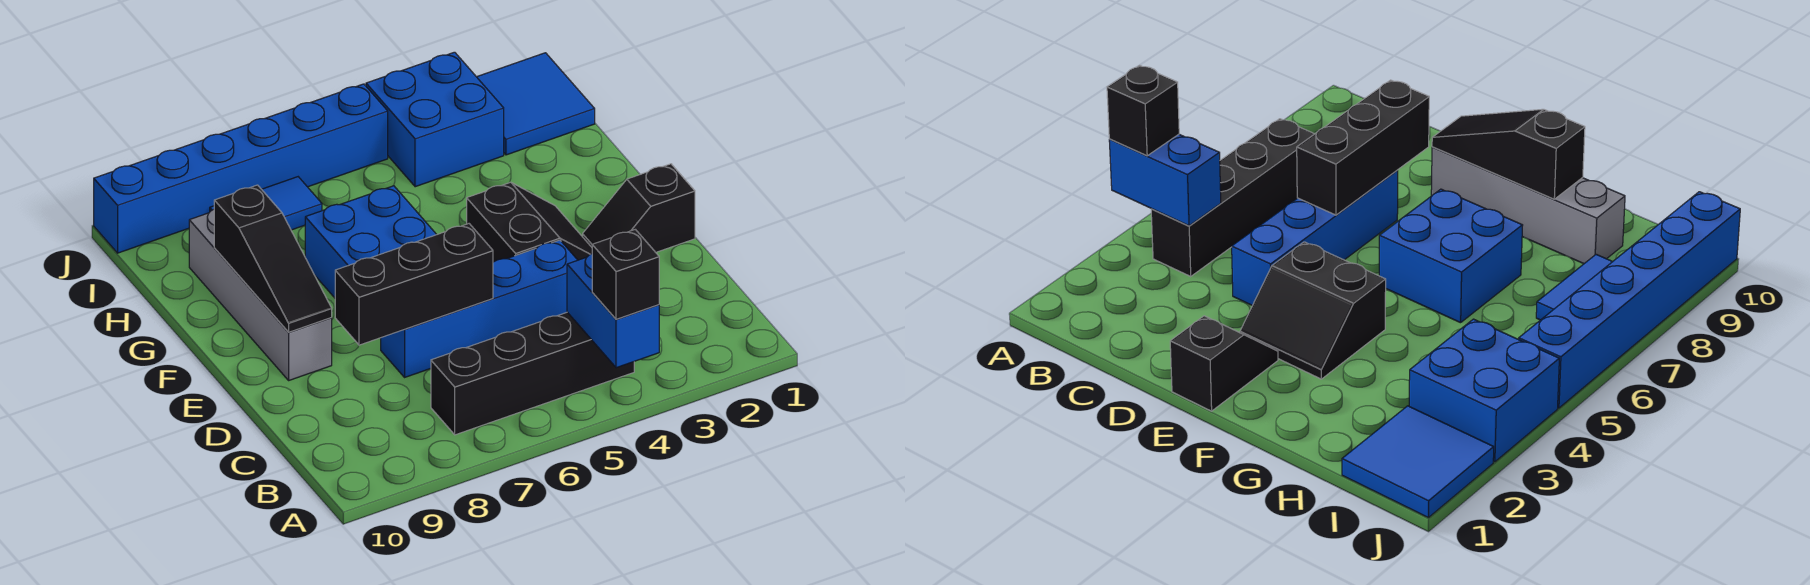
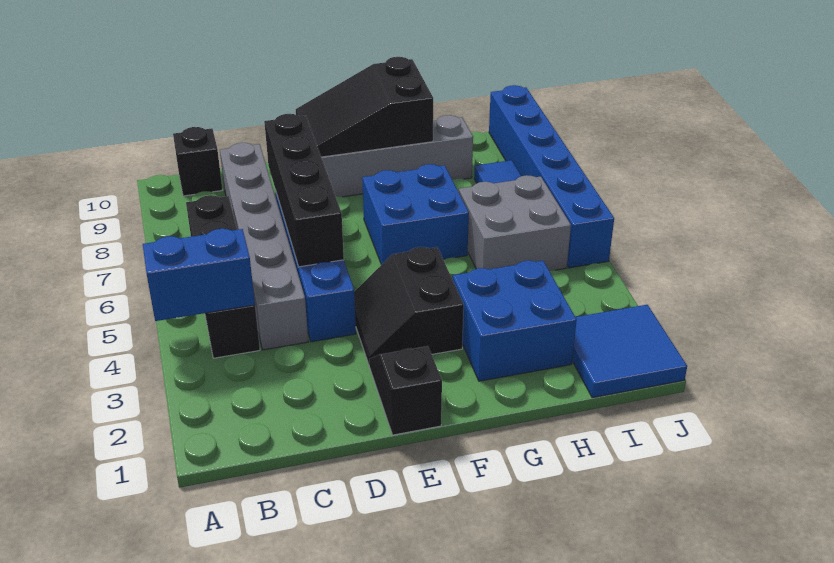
black 1x1 brick [592,229,659,319] -> black 1x1 brick moved to [173,127,222,196]
none -> grey 1x6 brick [220,143,308,350]
black 1x3 brick [335,224,493,345] -> black 1x4 brick [264,114,344,267]
black 2x2 slope [467,182,592,262] -> black 2x2 slope turned to [354,247,464,364]
black 1x3 slope [214,185,332,332] -> black 2x3 slope [296,57,433,157]
none -> grey 2x2 brick [459,175,571,271]
blue 2x2 brick [366,52,504,187] -> blue 2x2 brick moved to [453,261,577,381]

